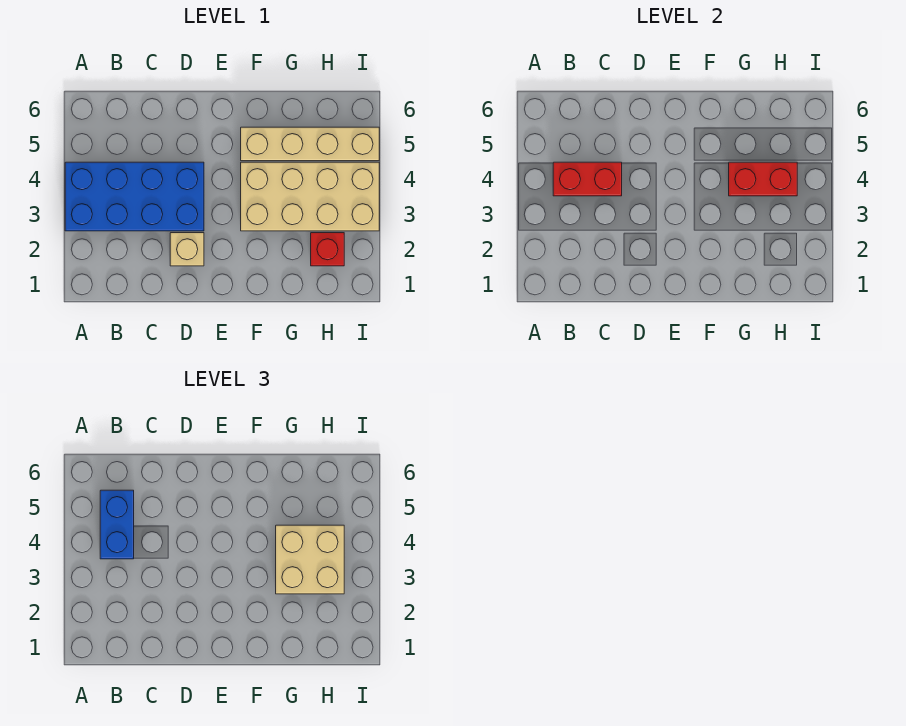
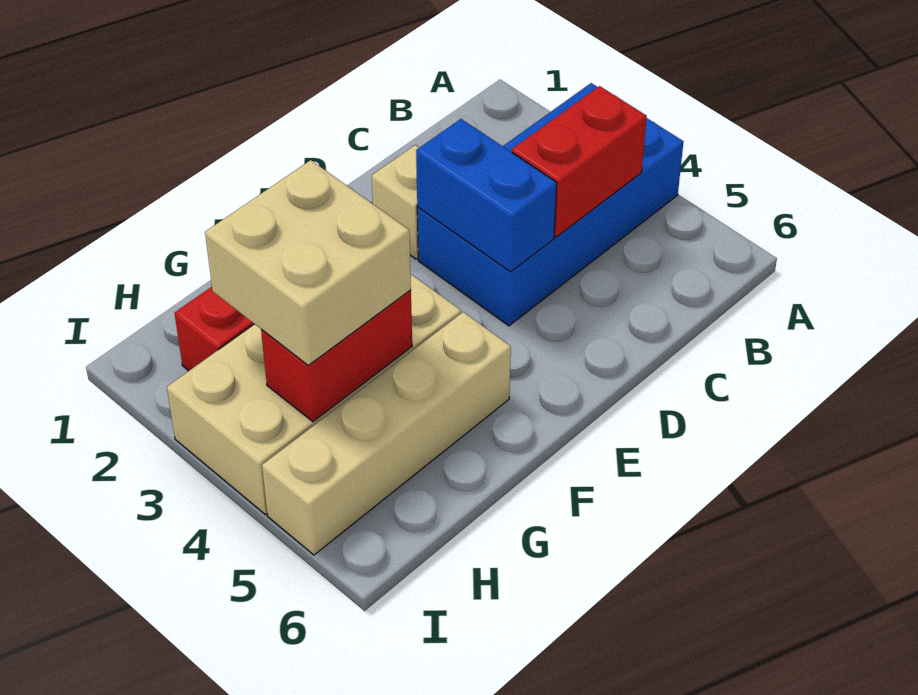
blue 1x2 brick [100,490,134,559] -> blue 1x2 brick moved to [416,119,557,272]

